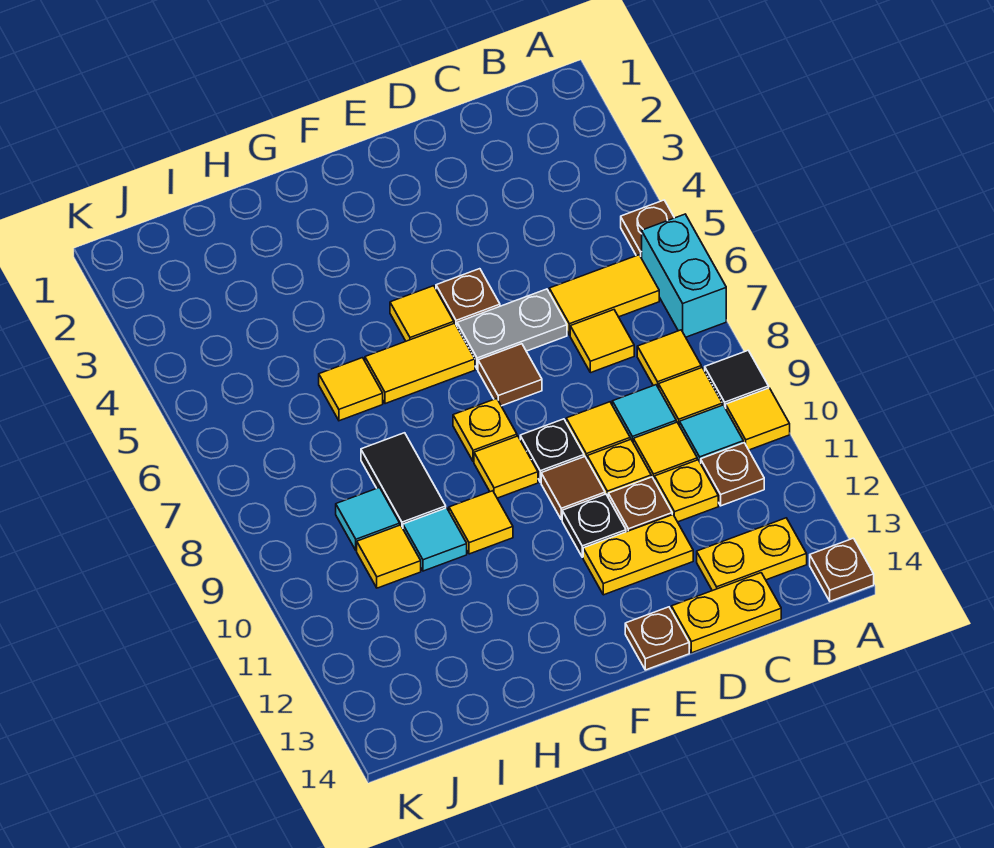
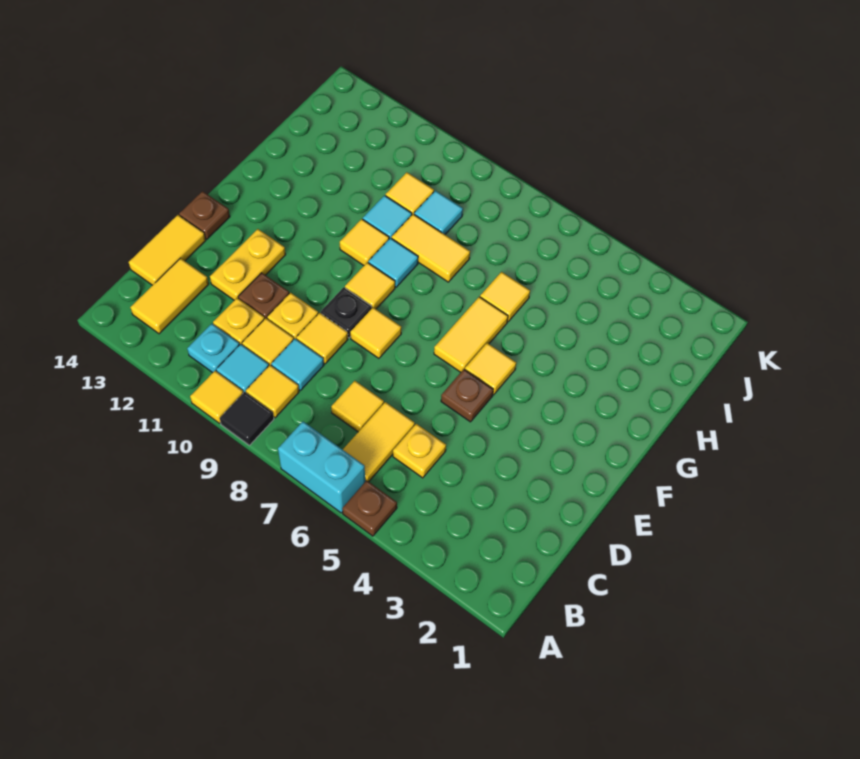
brown 1x1 plate [810,538,874,601] -> none
yellow 1x1 tile [637,330,701,388] -> yellow 1x1 tile moved to [350,307,401,358]
brown 1x1 plate [701,443,764,506] -> cyan 1x1 plate [187,324,240,373]
yellow 1x2 plate [697,518,807,591] -> yellow 1x2 tile [130,258,209,334]
yellow 1x2 plate [671,573,781,653] -> yellow 1x2 tile [129,215,206,285]
grey 1x2 plate [457,289,567,369] -> none
brown 1x1 tile [478,344,542,406] -> none
brown 1x1 tile [541,457,605,520] -> none
black 1x1 plate [562,494,626,557] -> none
yellow 1x1 plate [453,399,517,462] -> yellow 1x1 plate moved to [393,424,446,478]
none -> cyan 1x1 tile [368,238,418,287]
black 1x2 tile [361,433,446,528] -> yellow 1x2 tile [392,214,470,282]

